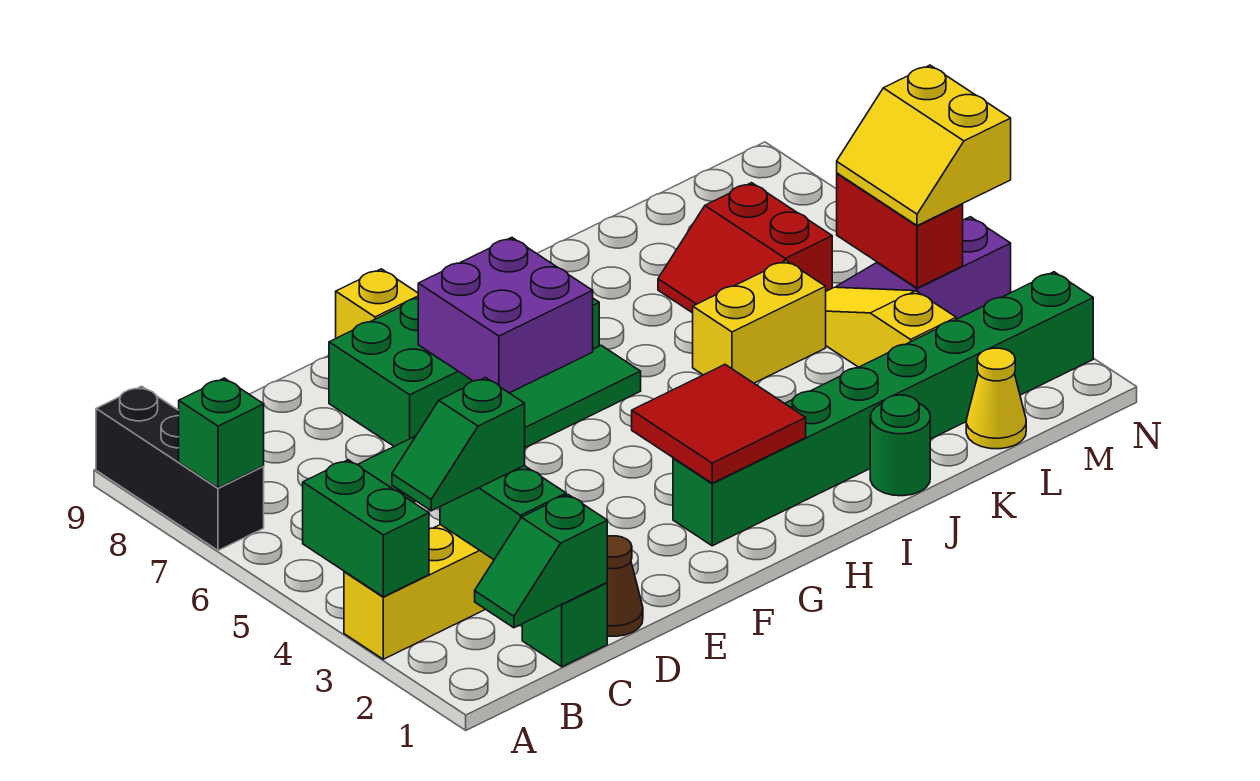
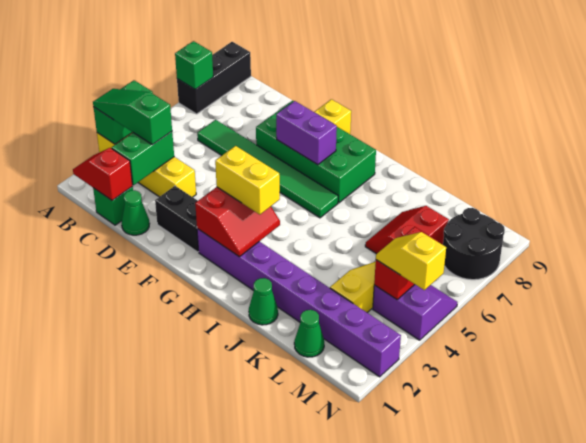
green 1x2 slope [475,495,607,628] -> red 1x2 slope [73,148,133,201]
green 1x2 slope [392,378,525,511] -> green 1x3 slope [93,89,172,145]
brown 1x1 cone [607,536,643,636] -> green 1x1 cone [122,190,150,235]
none -> black 1x2 brick [155,186,199,252]
purple 2x2 brick [418,238,593,393] -> purple 1x2 brick [276,101,337,165]
green 1x8 brick [673,272,1093,546] -> purple 1x8 brick [197,229,401,377]
red 2x2 tile [632,365,806,483] -> red 2x2 slope [195,187,280,257]
green 1x1 round brick [870,395,930,496] -> green 1x1 cone [249,278,278,325]
yellow 1x2 brick [693,261,826,383] -> yellow 1x2 brick moved to [215,146,280,215]
yellow 1x1 cone [966,348,1026,449] -> green 1x1 cone [294,310,324,357]
yellow 2x2 slope [837,65,1011,226] -> yellow 1x2 slope [376,232,446,290]
none -> black 2x2 round brick [443,208,505,280]

